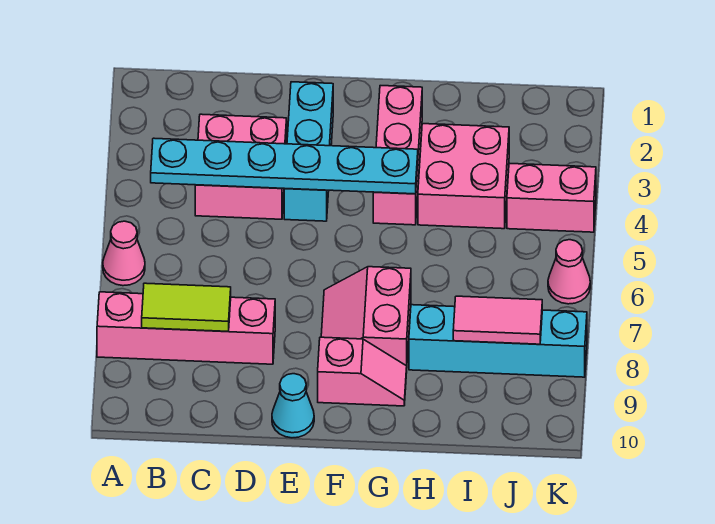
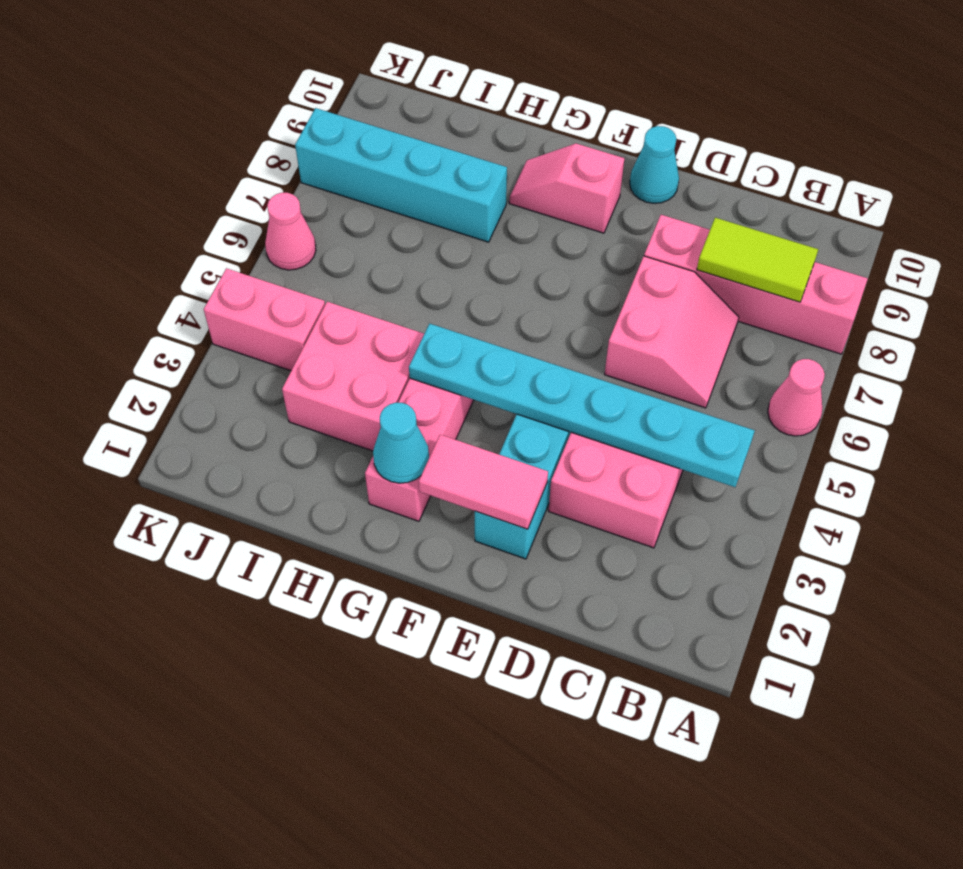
pink 2x2 slope [321,267,411,366] -> pink 2x2 slope moved to [605,256,739,408]
none -> cyan 1x1 cone [373,403,429,483]
pink 1x2 tile [453,296,542,344] -> pink 1x2 tile moved to [419,435,548,529]

